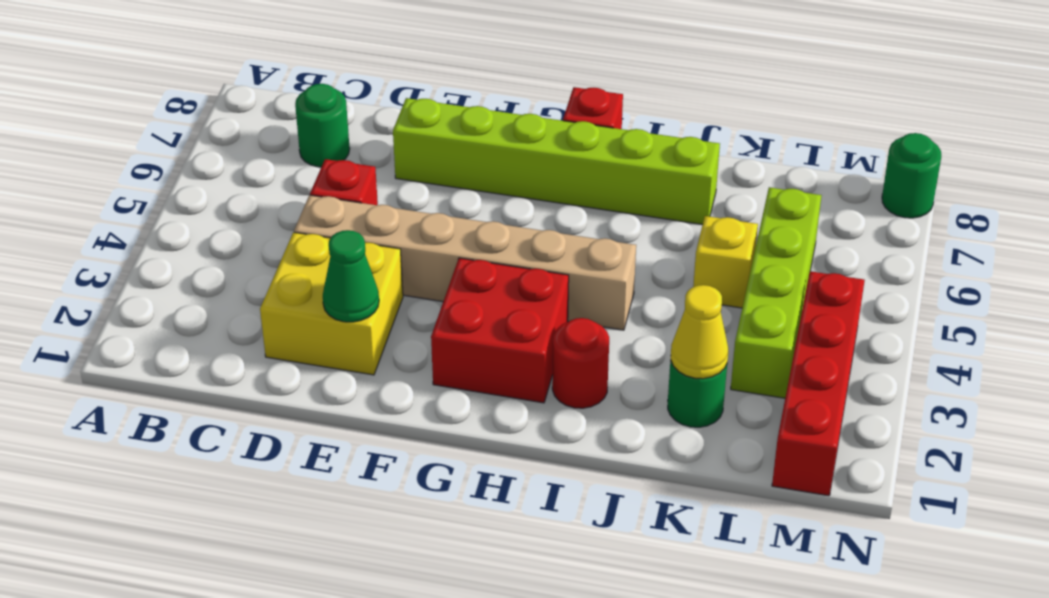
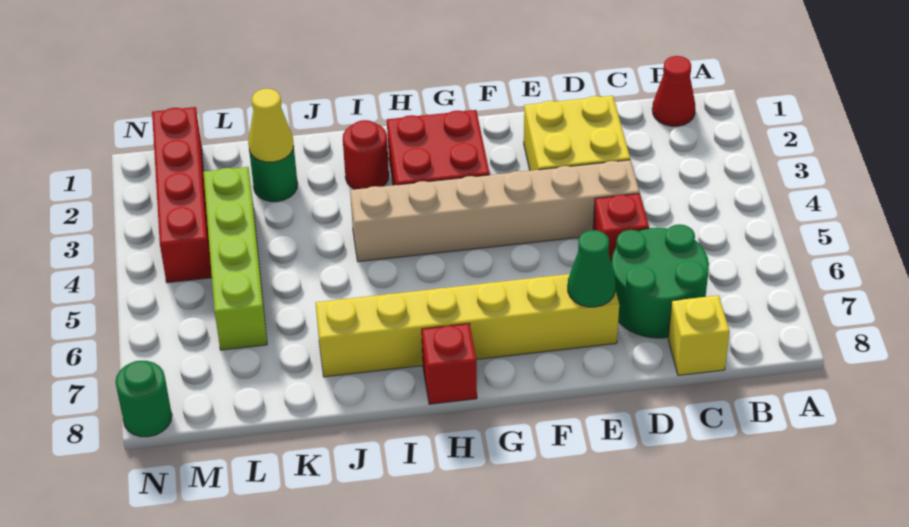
none -> red 1x1 cone [652,56,695,126]
green 1x1 round brick [295,84,350,167] -> green 2x2 round brick [612,224,709,338]
green 1x1 cone [323,230,379,322] -> green 1x1 cone moved to [568,230,616,307]
lime 1x6 brick [393,98,720,225] -> yellow 1x6 brick [316,274,619,377]
yellow 1x1 brick [693,216,758,308] -> yellow 1x1 brick moved to [668,295,730,375]

